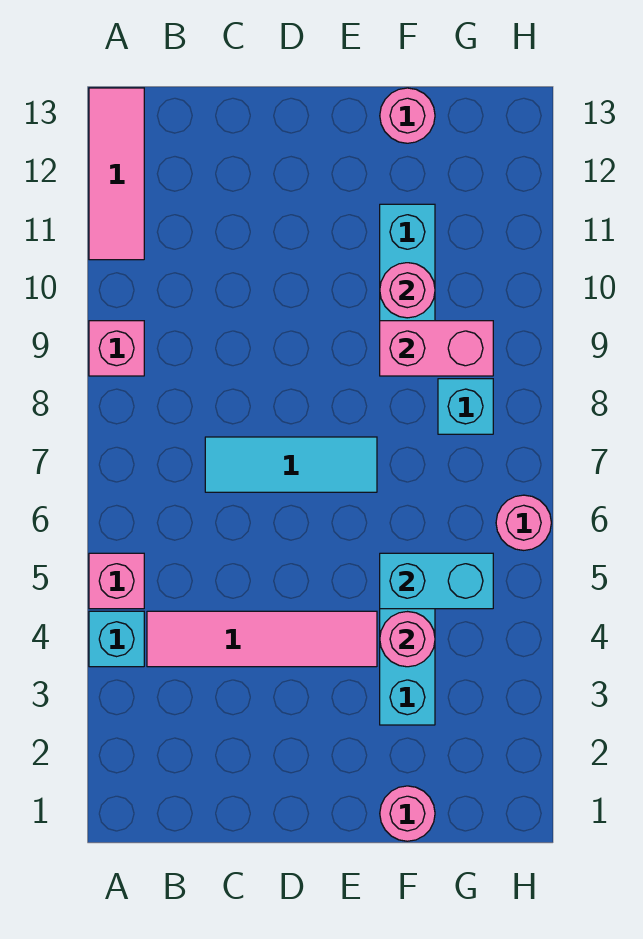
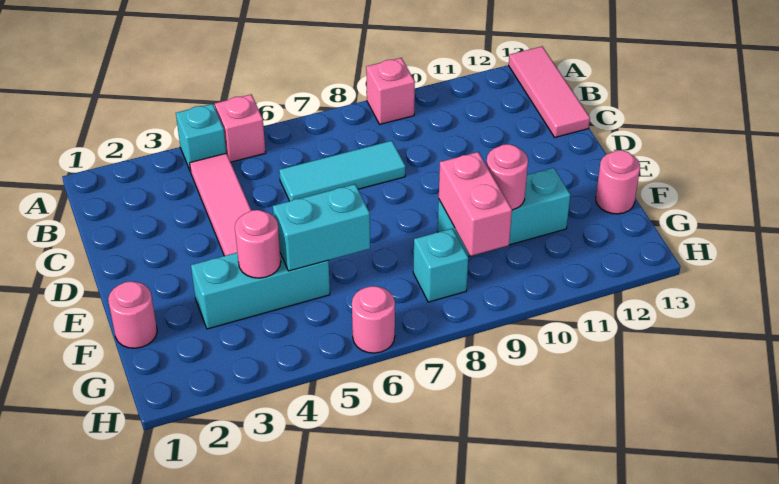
pink 1x3 tile [89,88,144,260] -> pink 1x3 tile turned to [509,47,590,137]
cyan 1x3 tile [205,437,377,492] -> cyan 1x3 tile turned to [279,141,405,201]
cyan 1x2 brick [380,553,493,609] -> cyan 1x2 brick turned to [273,184,370,271]

